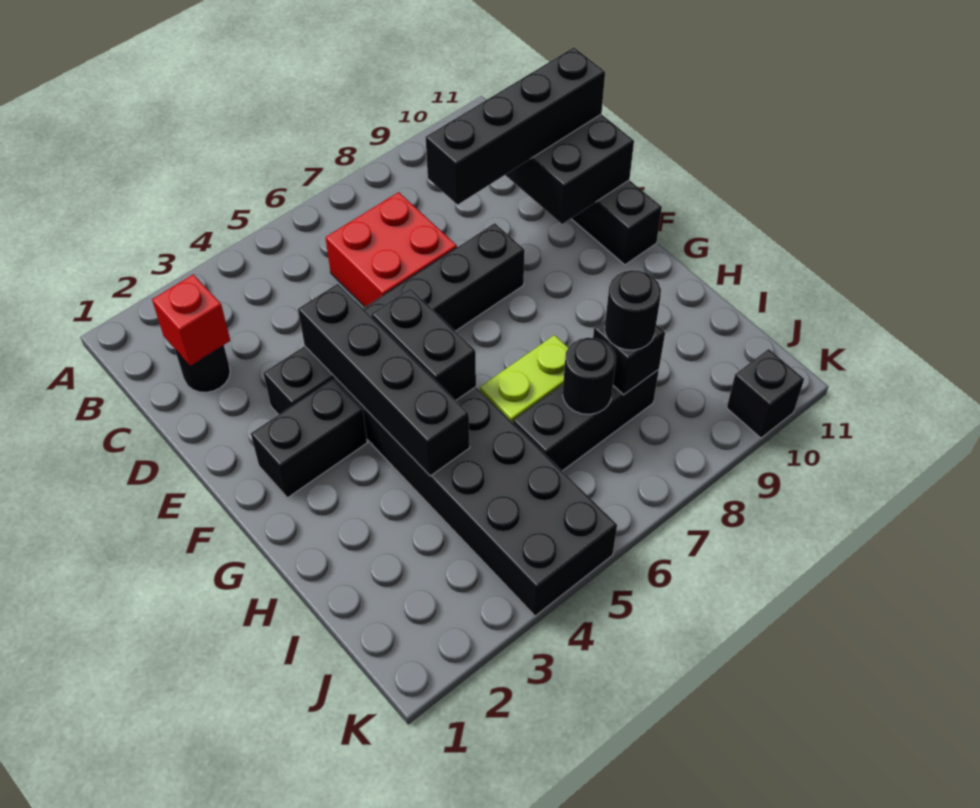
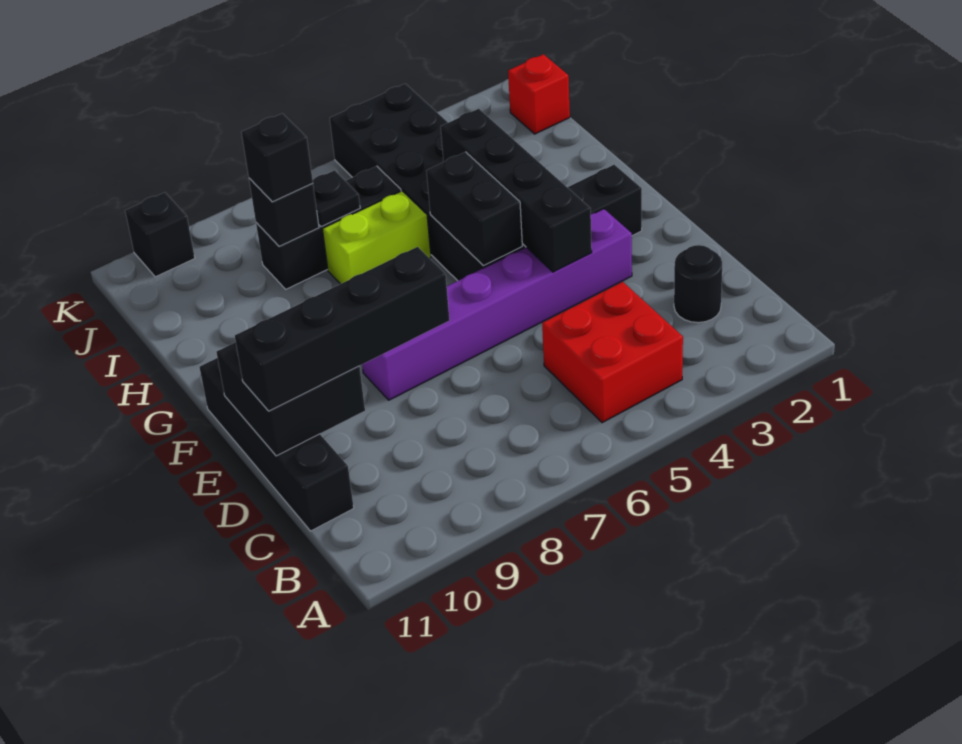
red 1x1 brick [152,275,230,366] -> red 1x1 brick moved to [508,54,570,134]
red 2x2 brick [325,192,457,307] -> red 2x2 brick moved to [542,282,683,423]
black 1x6 brick [263,223,525,415] -> purple 1x6 brick [362,209,632,400]
black 1x1 round brick [563,338,616,414] -> black 1x1 plate [313,170,360,227]
black 1x1 round brick [605,270,661,350] -> black 1x1 brick [241,113,313,202]

